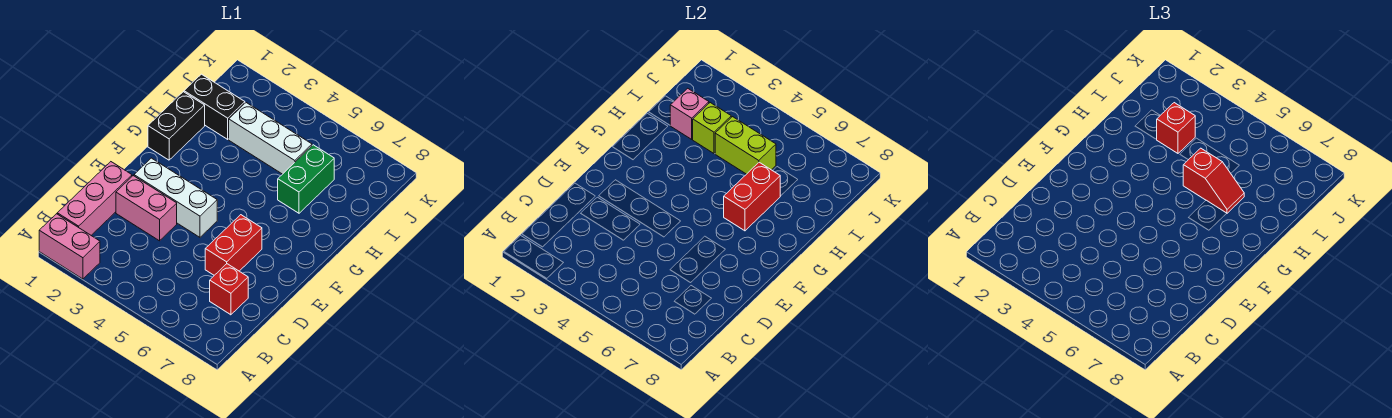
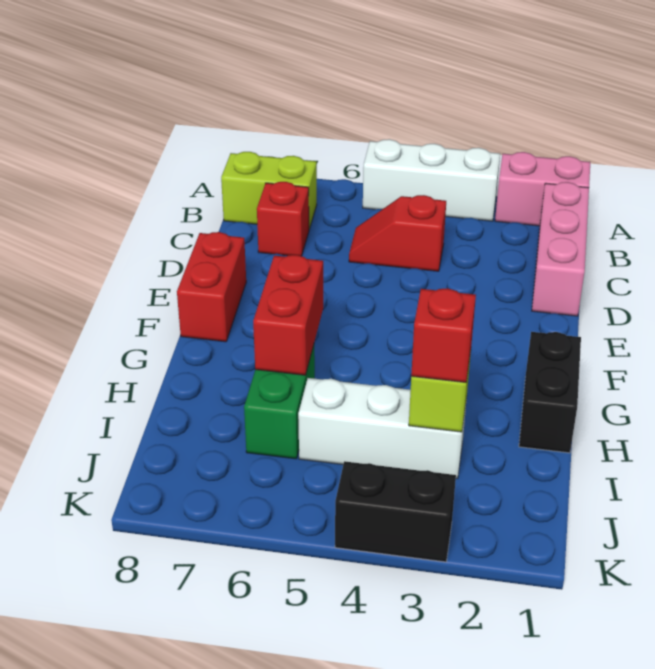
pink 1x2 brick [116,176,177,241] -> none
red 1x2 brick [205,215,262,275] -> red 1x2 brick moved to [177,232,246,342]
white 1x3 brick [134,158,217,237] -> white 1x3 brick moved to [363,139,500,221]
red 1x2 slope [1183,148,1244,213] -> red 1x2 slope moved to [349,195,446,271]
black 1x2 brick [184,74,245,139] -> black 1x2 brick moved to [335,461,456,562]
pink 1x1 brick [670,88,709,139] -> none
lime 1x2 brick [715,117,776,174] -> lime 1x2 brick moved to [221,152,317,229]

